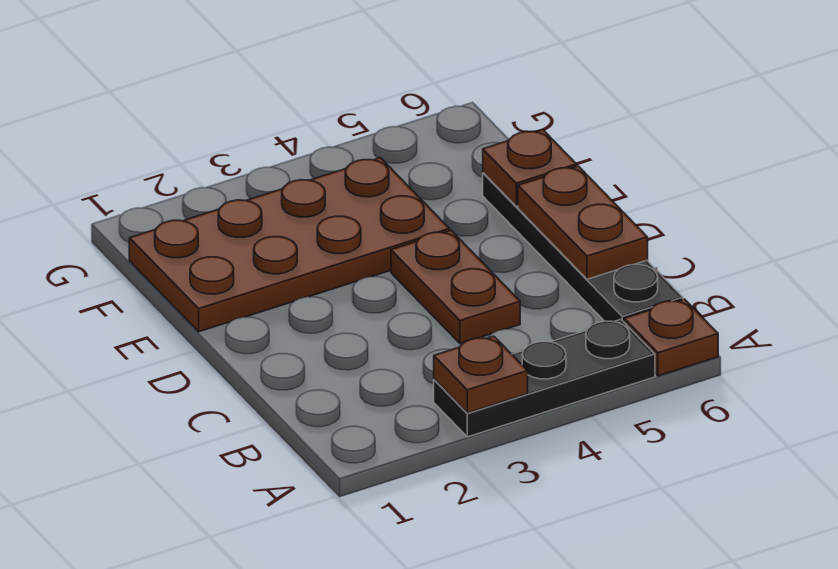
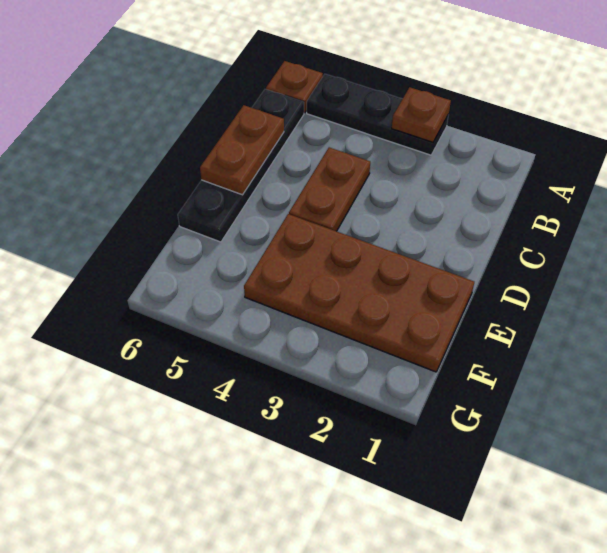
brown 1x1 plate [483,130,577,206] -> none

